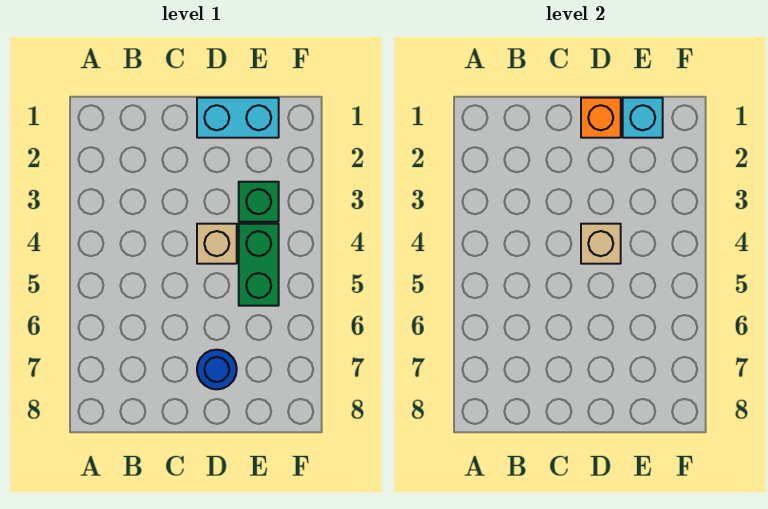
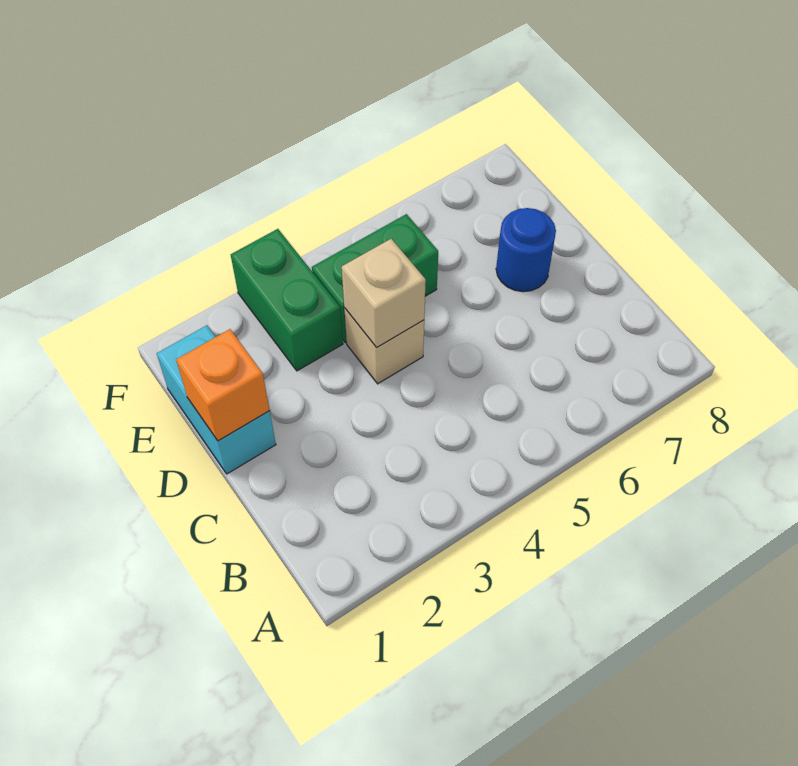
cyan 1x1 brick [623,98,663,138] -> none
green 1x1 brick [239,182,279,222] -> green 1x2 brick [231,229,343,371]

